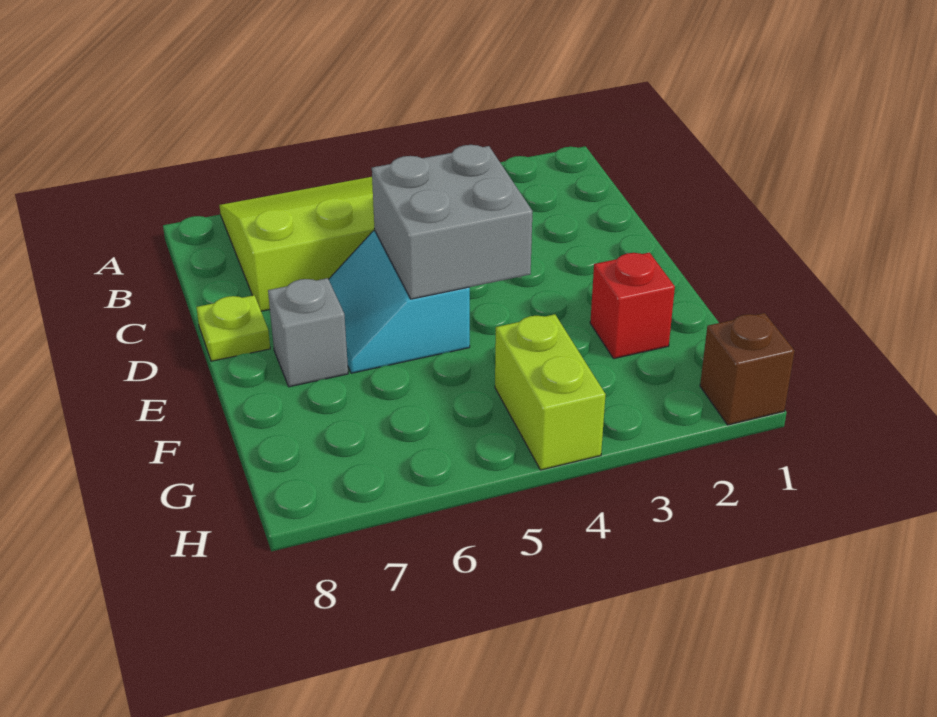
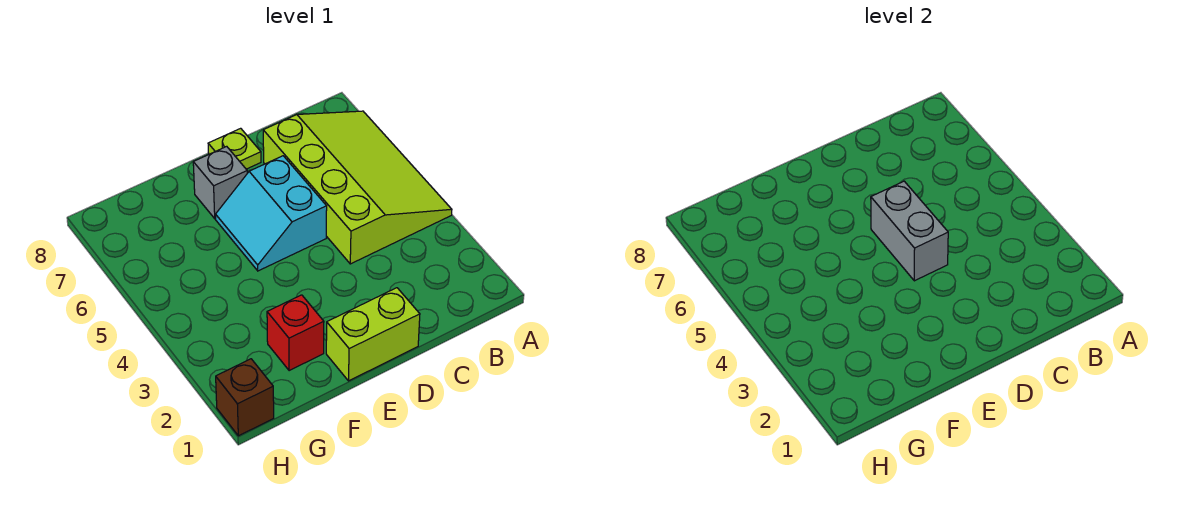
grey 2x2 brick [372,145,532,299] -> grey 1x2 brick [871,181,948,281]
cyan 2x2 slope [329,231,470,373] -> cyan 2x2 slope turned to [216,156,327,271]
lime 1x2 brick [495,314,606,470] -> lime 1x2 brick moved to [326,288,420,381]

